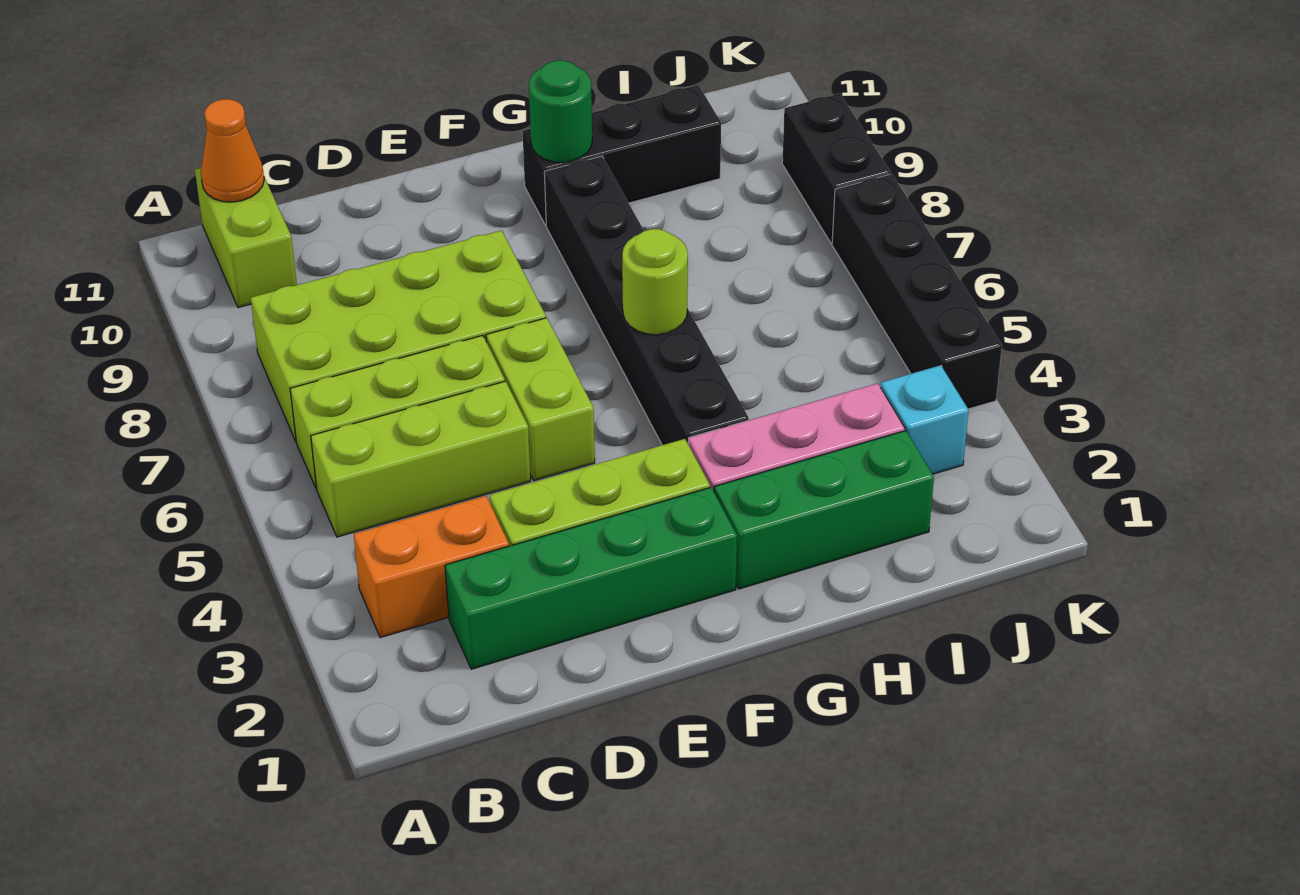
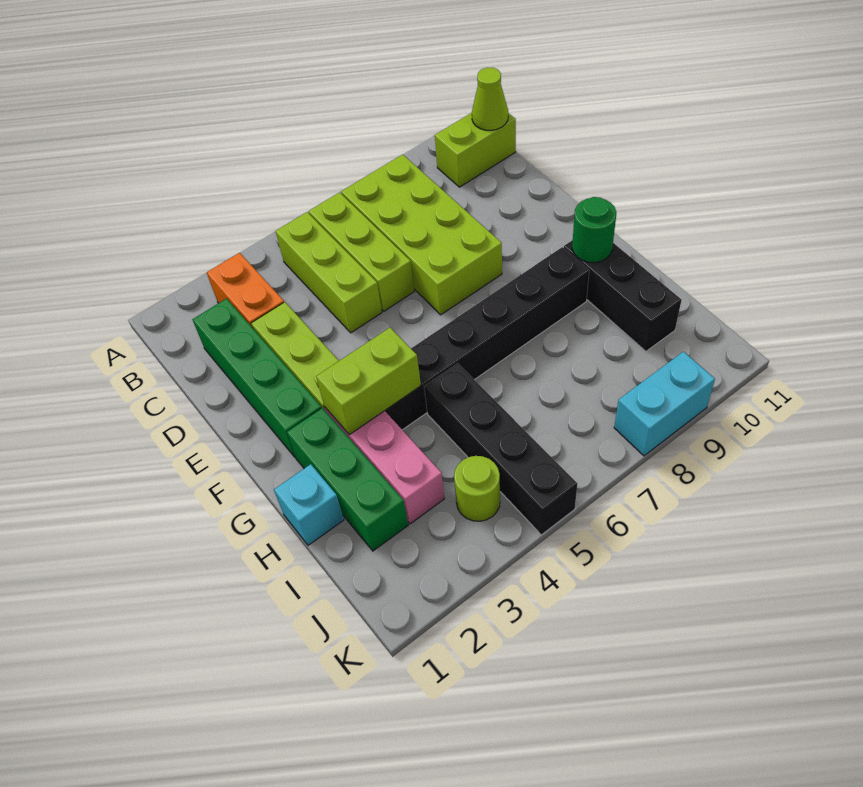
orange 1x1 cone [201,99,264,202] -> lime 1x1 cone [472,68,508,130]
lime 1x2 brick [486,318,595,480] -> lime 1x2 brick moved to [316,328,421,435]
lime 1x1 round brick [622,229,688,335] -> lime 1x1 round brick moved to [454,456,500,521]
cyan 1x1 brick [881,365,969,474] -> cyan 1x1 brick moved to [274,464,344,545]
black 1x4 brick [832,174,1002,409] -> black 1x4 brick turned to [424,363,577,535]
black 1x2 brick [782,94,891,243] -> cyan 1x2 brick [614,352,715,456]

